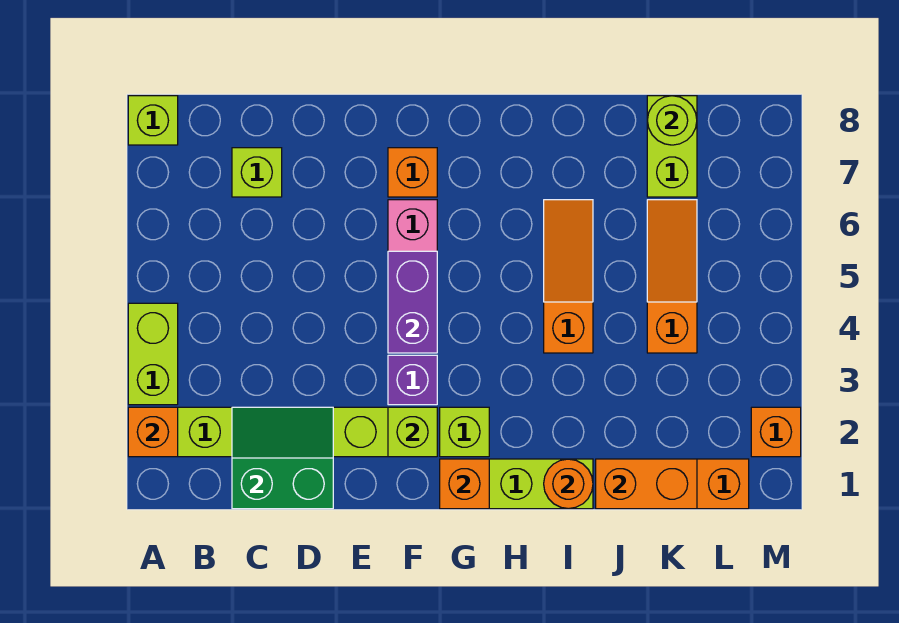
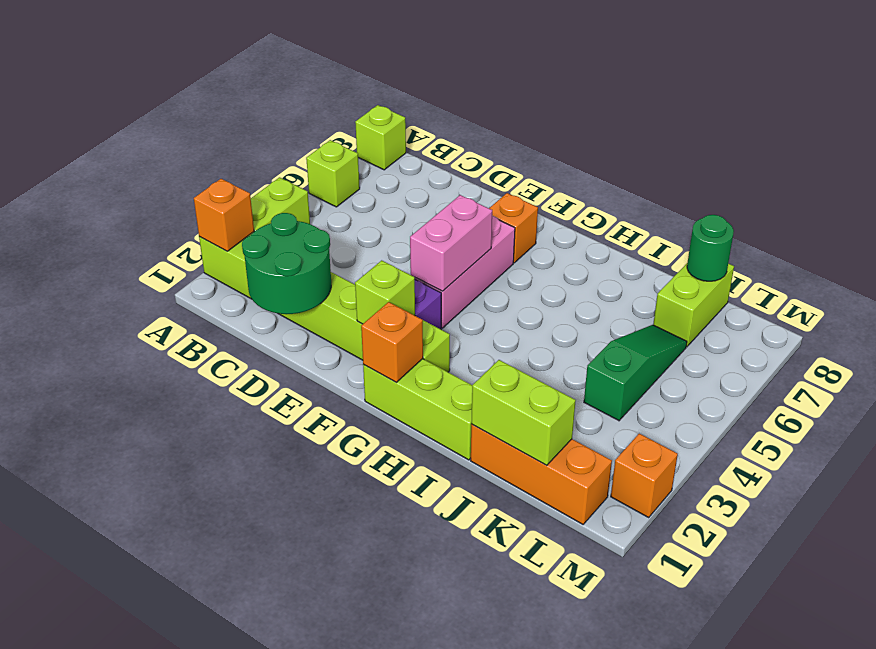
green 2x2 slope [232,407,333,509] -> green 2x2 round brick [242,213,331,314]
lime 1x1 brick [232,148,282,197] -> lime 1x1 brick moved to [306,140,360,207]
purple 1x2 brick [388,251,437,353] -> pink 1x2 brick [410,195,492,291]
orange 1x1 round brick [544,459,593,509] -> none
orange 1x3 slope [544,200,593,353] -> none
orange 1x2 brick [596,459,697,509] -> lime 1x2 brick [471,360,576,465]
orange 1x3 slope [647,200,697,353] -> green 1x3 slope [584,325,687,421]
lime 1x1 round brick [647,96,697,145] -> green 1x1 round brick [687,215,734,281]

